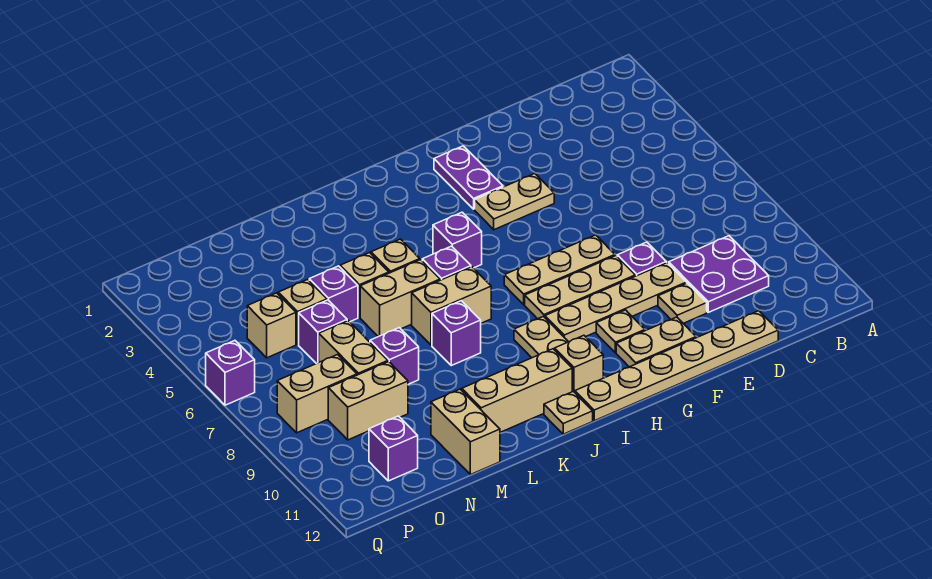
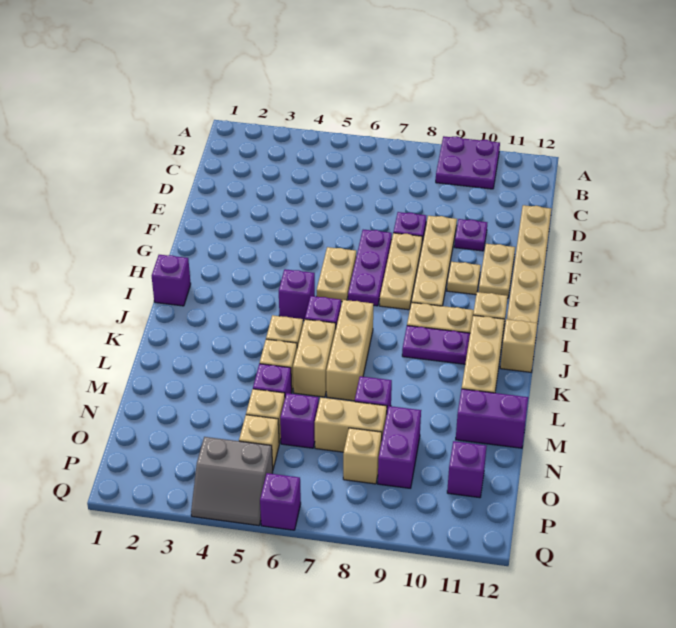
purple 2x2 plate [669,236,769,312] -> purple 2x2 plate moved to [436,136,500,189]
tan 1x1 plate [658,283,707,323] -> purple 1x1 plate [454,219,487,251]
tan 1x2 plate [475,174,554,230] -> tan 1x2 plate moved to [317,247,356,302]
tan 1x3 plate [504,235,615,305] -> purple 1x3 plate [348,230,392,306]
purple 1x2 plate [434,146,503,209] -> purple 1x2 plate moved to [402,326,470,364]
tan 1x2 brick [412,267,491,345] -> tan 1x3 brick [326,300,373,401]
tan 1x1 plate [544,391,593,434] -> tan 1x1 brick [500,319,537,372]
purple 1x1 brick [432,301,481,366] -> purple 1x1 brick moved to [152,255,191,306]
tan 1x2 brick [431,389,500,475] -> purple 1x2 brick [456,389,528,448]
tan 1x2 brick [328,362,408,440] -> purple 1x2 brick [378,406,421,488]
tan 1x2 brick [277,355,357,433] -> tan 1x1 brick [343,428,382,484]
none -> grey 2x2 slope [191,437,273,526]

